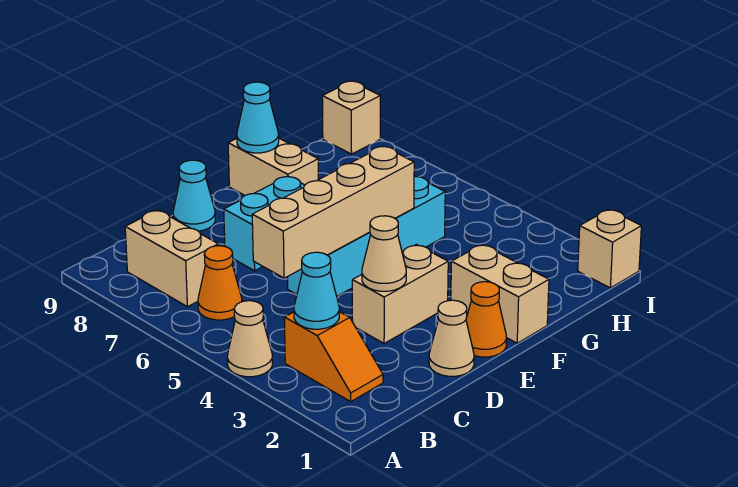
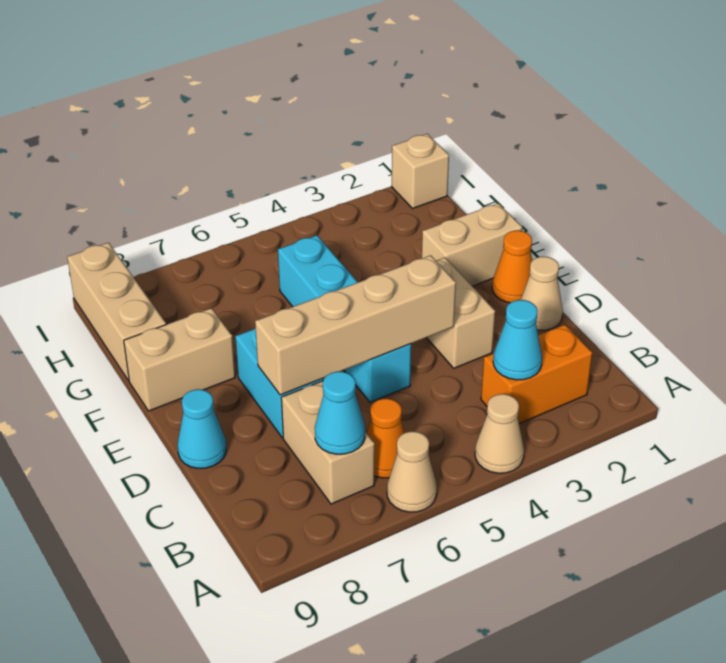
orange 1x2 slope [284,312,383,402] -> orange 1x2 brick [481,325,592,424]
tan 1x2 brick [125,210,218,307] -> tan 1x2 brick turned to [281,381,375,504]
tan 1x4 brick [252,146,414,278] -> tan 1x4 brick turned to [255,255,456,395]
tan 1x1 cone [362,216,406,291] -> tan 1x1 cone moved to [387,432,437,512]
cyan 1x1 cone [237,82,279,153] -> cyan 1x1 cone moved to [315,372,365,454]
tan 1x1 brick [322,81,380,154] -> tan 1x3 brick [67,243,166,381]

